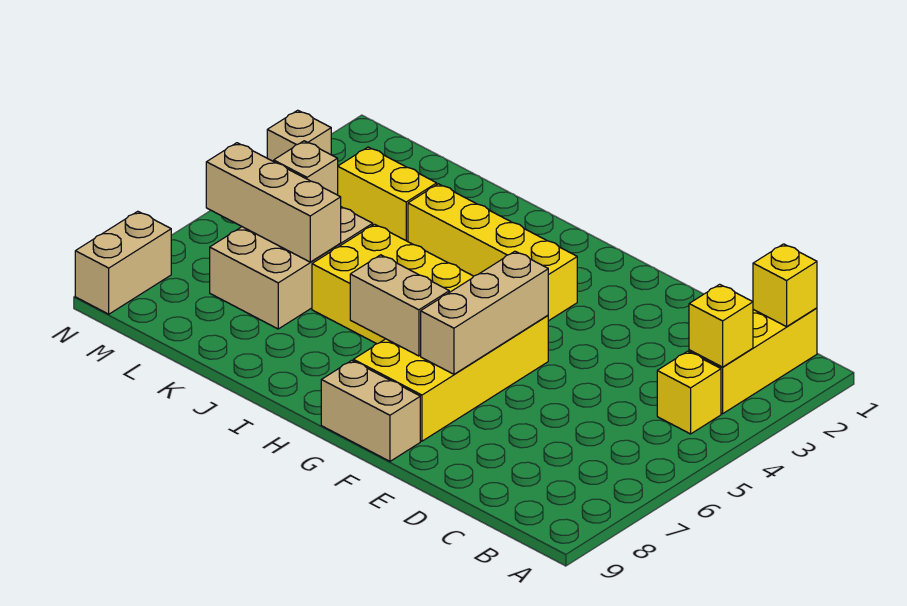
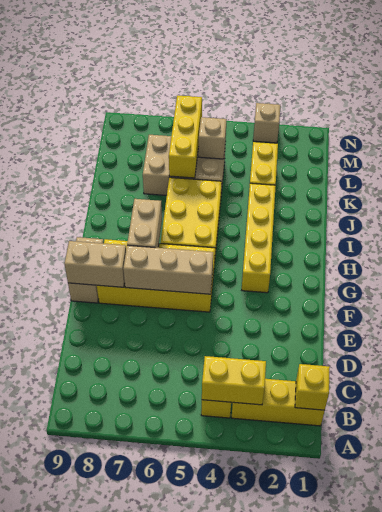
yellow 1x1 brick [689,284,753,367] -> yellow 1x2 brick [202,356,266,405]
tan 1x3 brick [206,143,341,262] -> yellow 1x3 brick [169,95,202,178]
tan 1x2 brick [75,211,171,314] -> tan 1x2 brick moved to [64,241,126,287]

